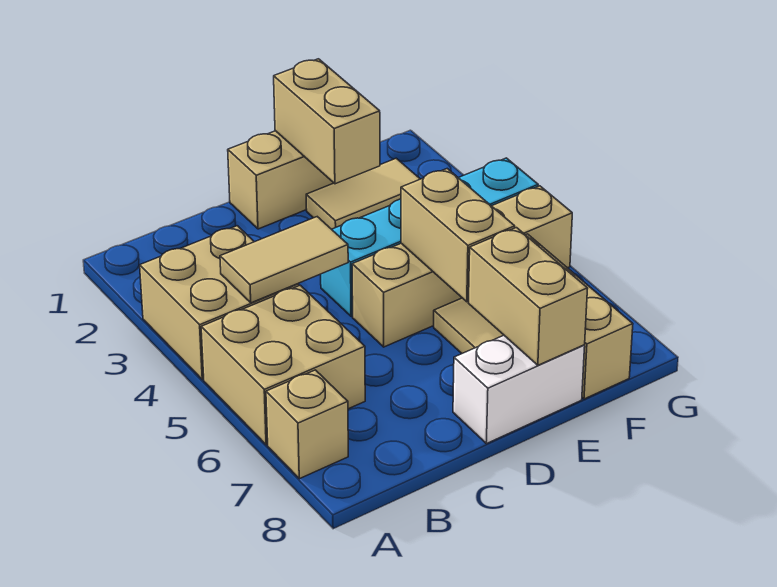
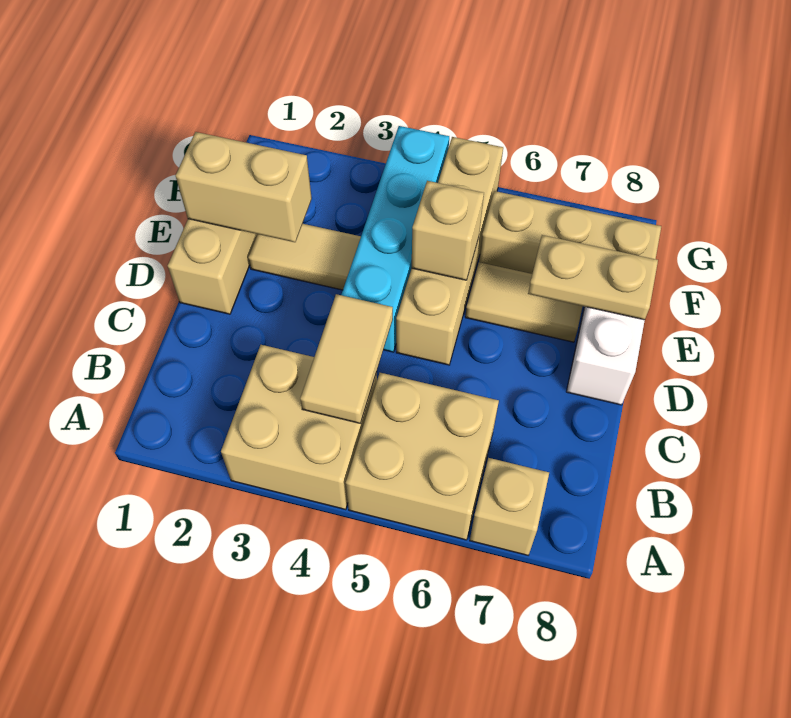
tan 1x2 tile [306,158,420,229] -> tan 1x2 tile turned to [248,224,361,290]
tan 1x2 brick [401,169,515,302] -> tan 1x1 brick [412,181,484,280]
tan 1x2 brick [469,228,588,365] -> tan 1x2 plate [528,235,658,320]

